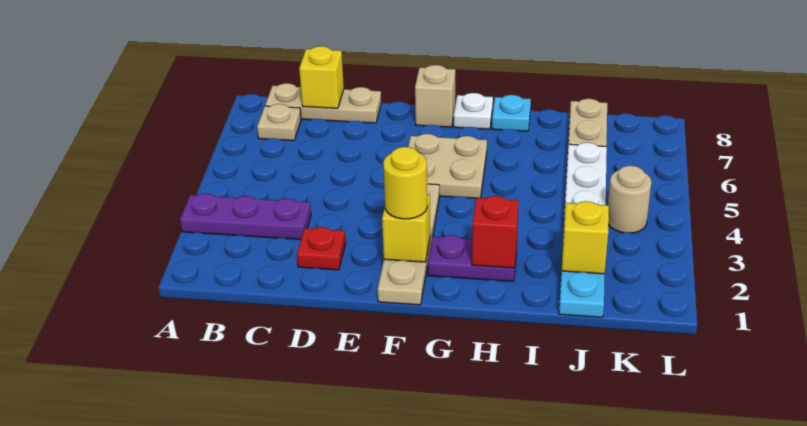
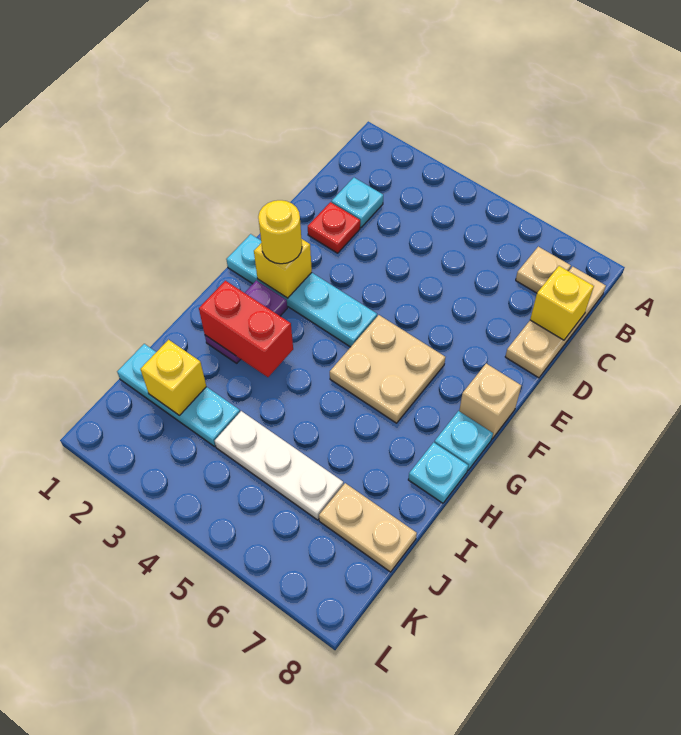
purple 1x3 plate [180,193,311,240] -> none
none -> cyan 1x1 plate [332,178,383,227]
tan 1x4 plate [378,184,440,305] -> cyan 1x4 plate [226,234,377,347]
white 1x1 plate [454,93,493,129] -> cyan 1x1 plate [434,411,493,470]
red 1x1 brick [472,196,519,268] -> red 1x2 brick [199,281,293,377]
tan 1x1 round brick [608,166,651,233] -> none

